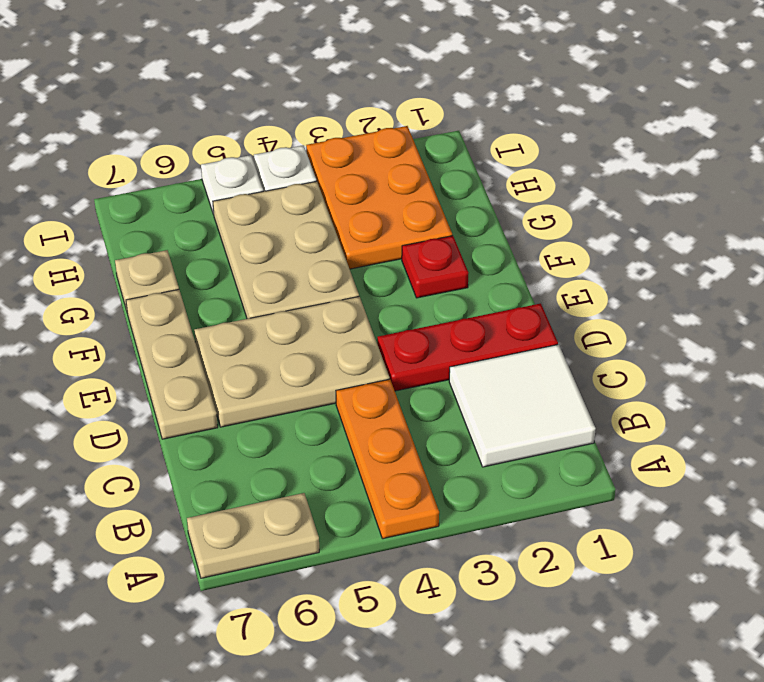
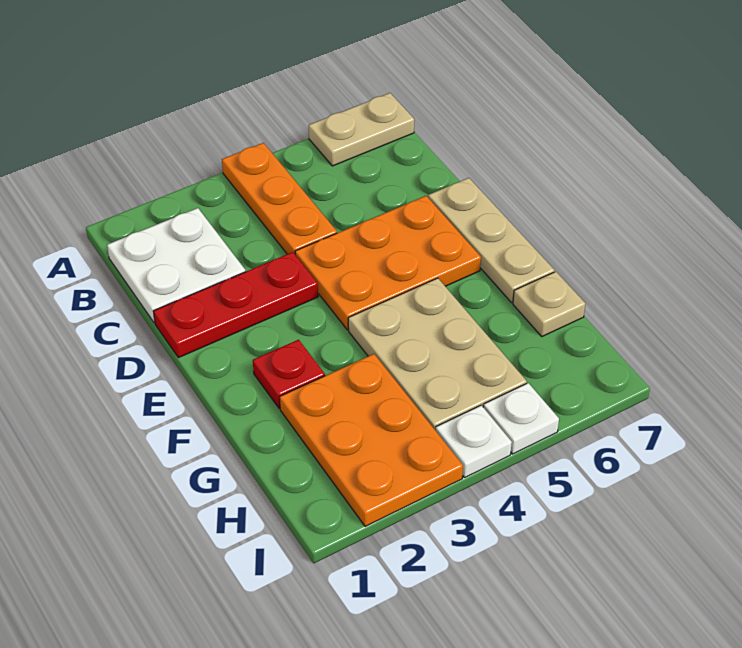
white 2x2 tile [449,344,596,467] -> white 2x2 plate [107,208,246,323]
tan 2x3 plate [194,297,390,427] -> orange 2x3 plate [295,196,481,330]

